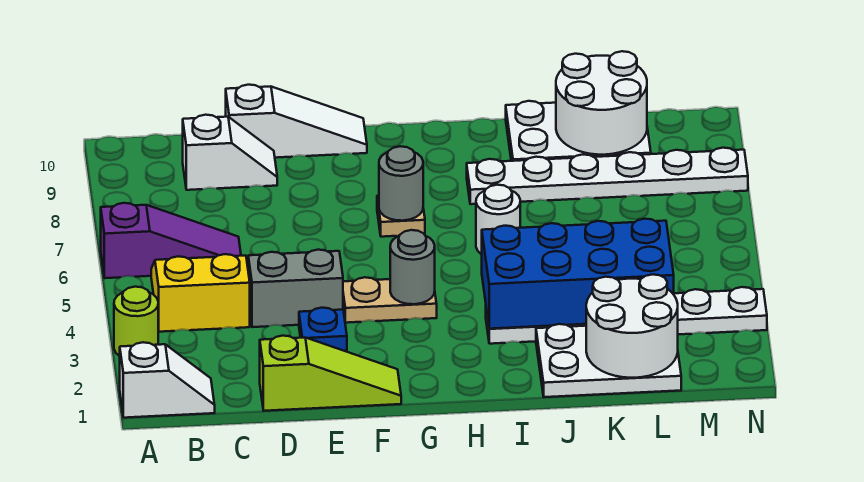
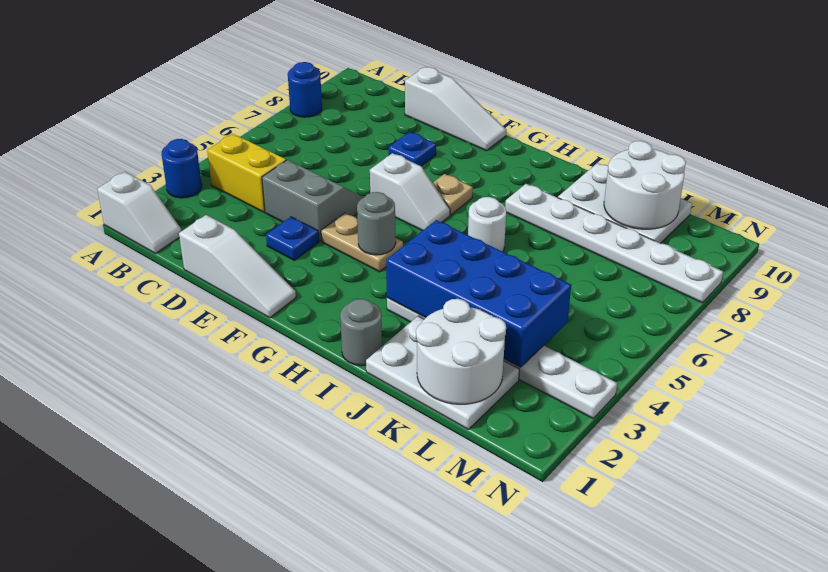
lime 1x1 round brick [114,287,158,356] -> blue 1x1 round brick [162,139,202,198]
purple 1x3 slope [101,203,241,278] -> none
none -> blue 1x1 round brick [288,62,322,117]
white 1x2 slope [183,115,277,190] -> white 1x2 slope moved to [370,153,450,231]
lime 1x3 slope [260,336,401,411] -> white 1x3 slope [179,215,296,318]
none -> blue 1x1 plate [388,132,436,166]
grey 1x1 round brick [379,146,423,221] -> grey 1x1 round brick moved to [340,299,382,366]

